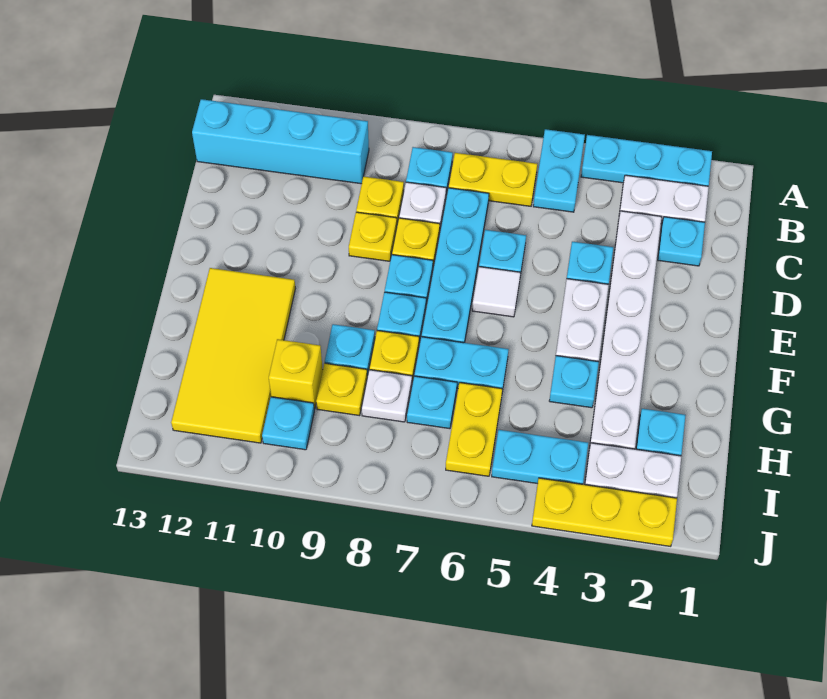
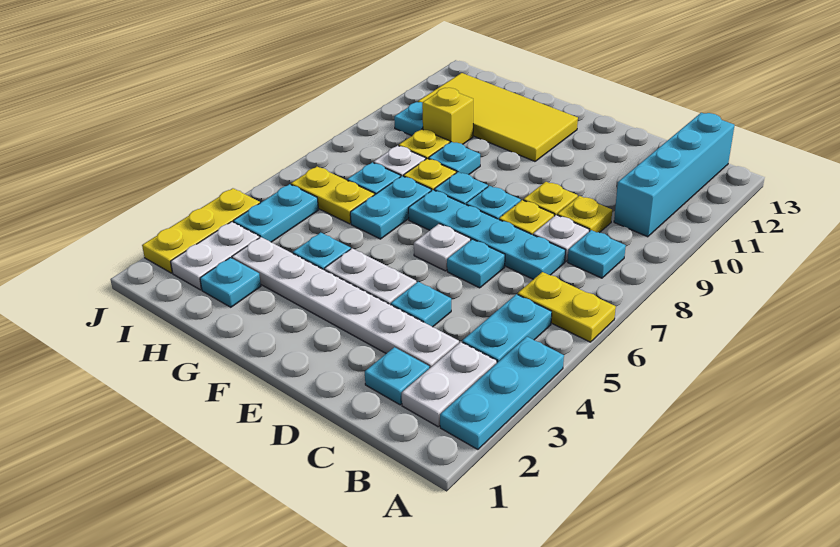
cyan 1x2 plate [533,129,585,212] -> cyan 1x2 plate turned to [462,294,552,363]
yellow 1x2 plate [449,153,537,206] -> yellow 1x2 plate turned to [518,272,616,342]
white 1x1 tile [472,267,521,317] -> white 1x1 plate [414,224,471,271]

